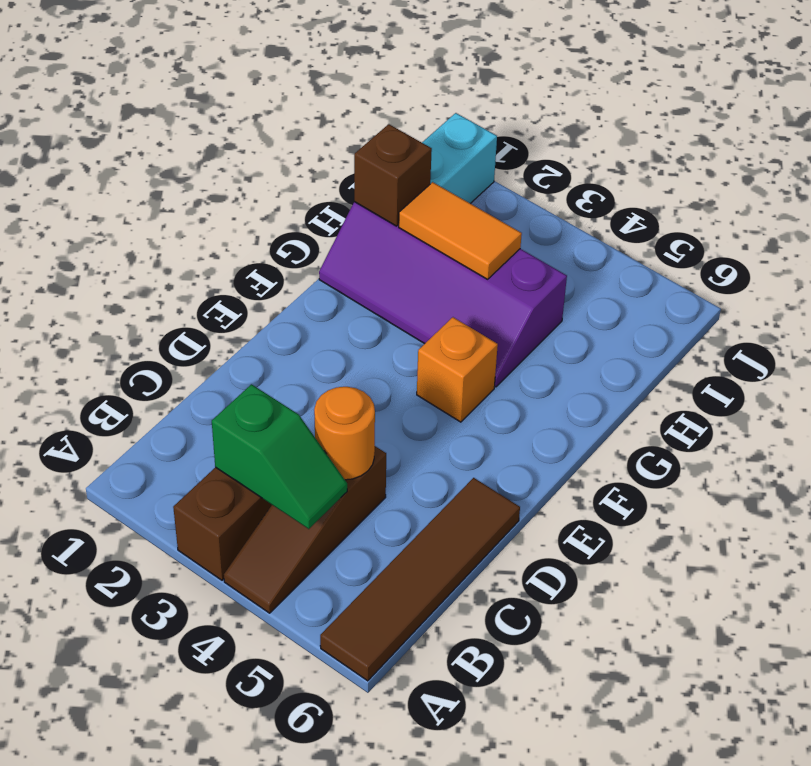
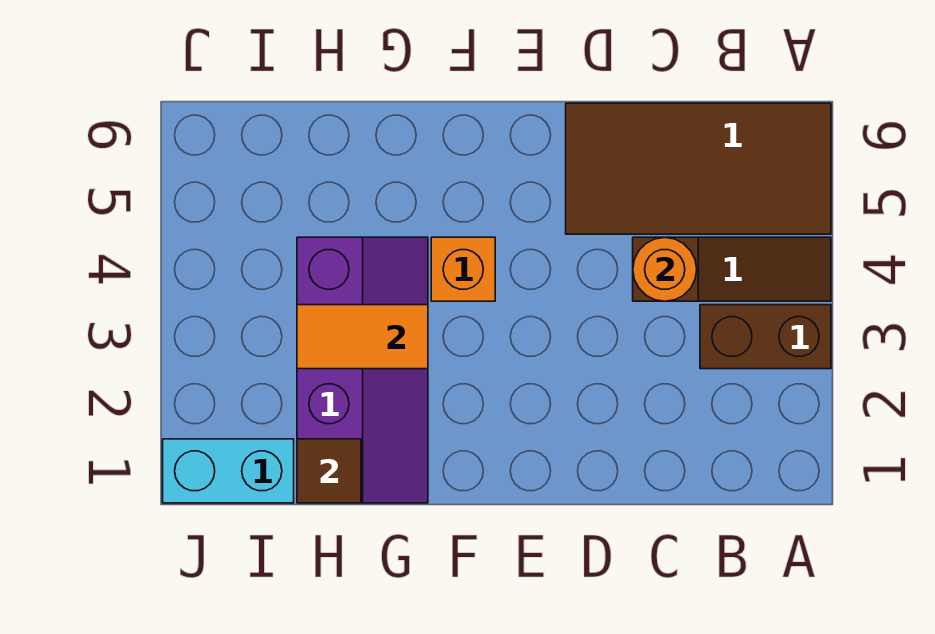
brown 1x4 tile [320,478,520,681] -> brown 2x4 tile [566,103,831,234]
green 1x2 slope [212,384,347,529] -> none
brown 1x1 brick [354,124,432,226] -> brown 1x1 tile [297,439,361,503]
orange 1x2 tile [399,182,522,279] -> orange 1x2 tile turned to [297,305,428,369]

